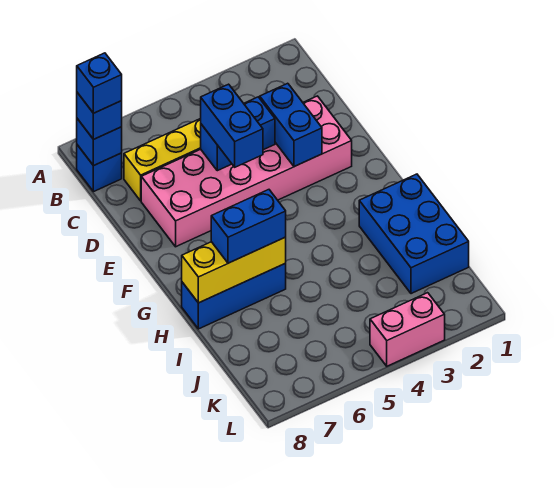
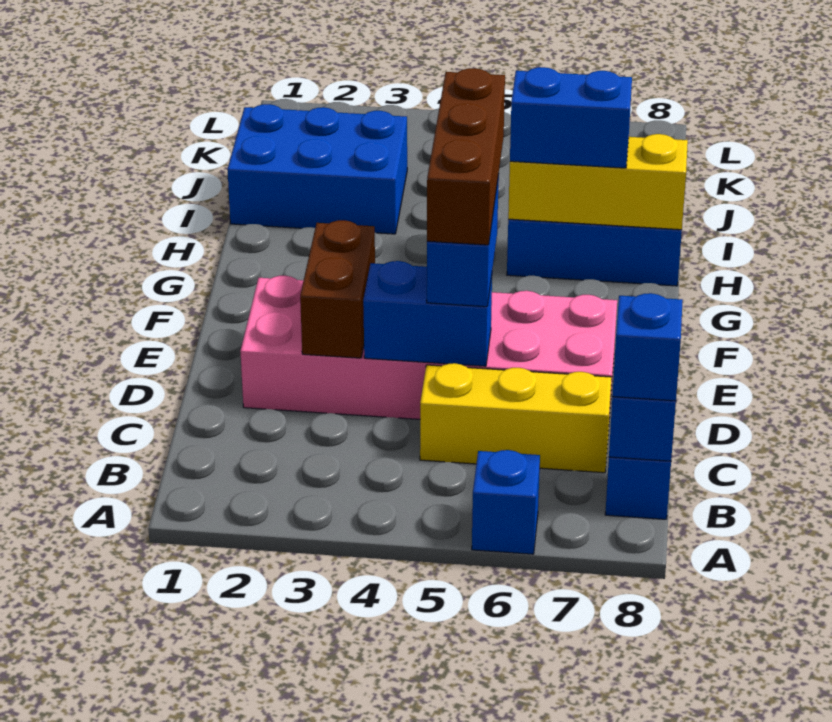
blue 1x1 brick [77,53,122,113] -> blue 1x1 brick moved to [472,450,540,554]
blue 1x2 brick [260,83,322,167] -> brown 1x2 brick [300,220,375,358]
none -> brown 1x3 brick [427,68,505,245]
blue 2x3 brick [359,174,469,294] -> blue 2x3 brick turned to [228,104,407,234]
pink 1x2 brick [370,293,445,366] -> none

